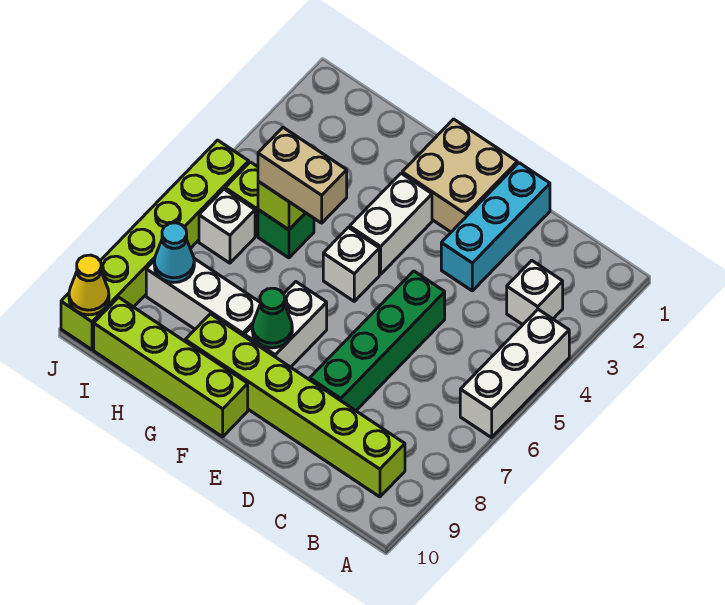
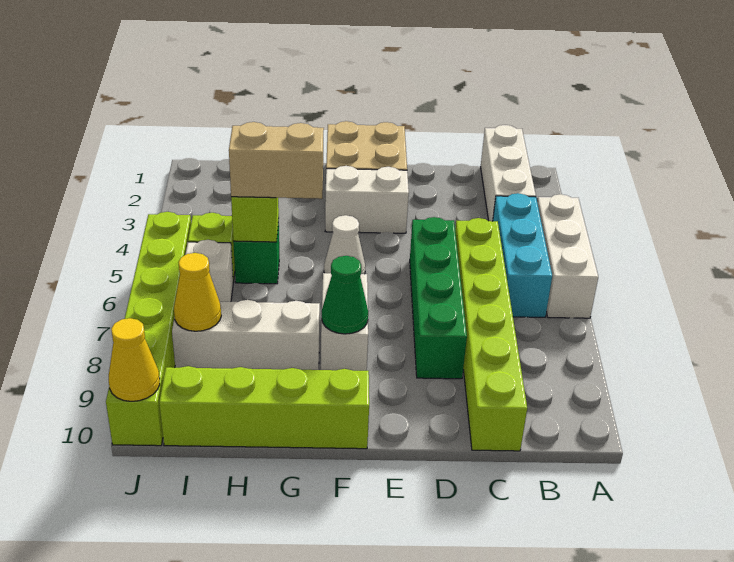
white 1x1 brick [507,260,563,325] -> white 1x3 brick [481,125,536,221]
lime 1x6 brick [185,314,405,497] -> lime 1x6 brick turned to [455,218,527,451]
cyan 1x3 brick [441,163,550,291] -> cyan 1x3 brick moved to [493,193,552,317]
white 1x2 brick [350,173,432,274] -> white 1x2 brick turned to [325,166,409,233]
white 1x1 brick [323,227,379,301] -> white 1x1 cone [324,215,365,274]
cyan 1x1 cone [154,223,194,283] -> yellow 1x1 cone [174,253,221,331]

